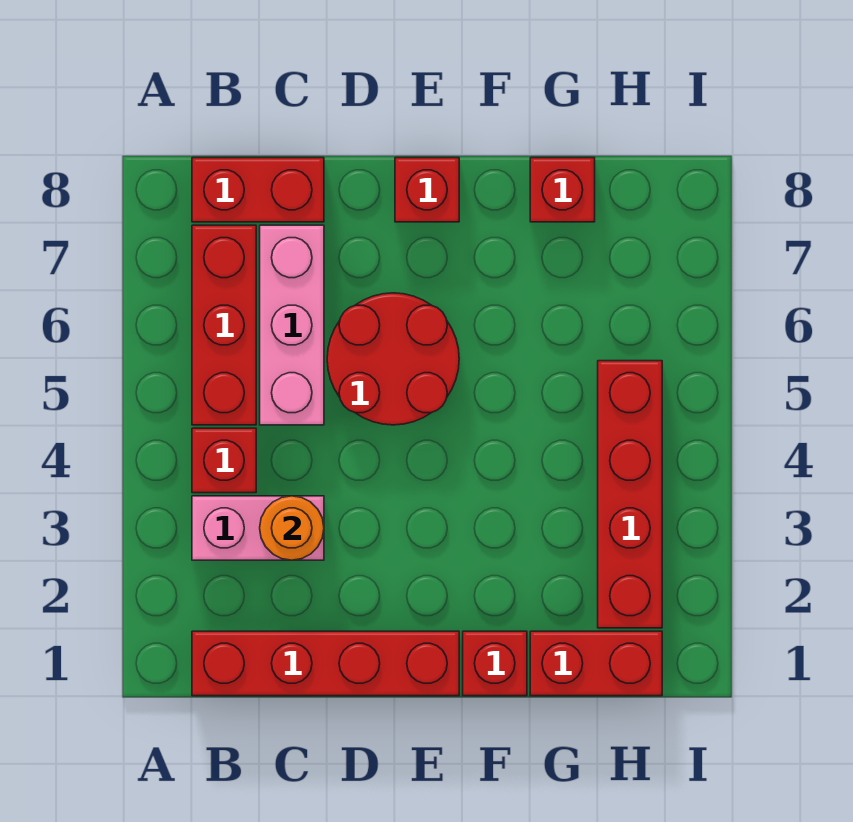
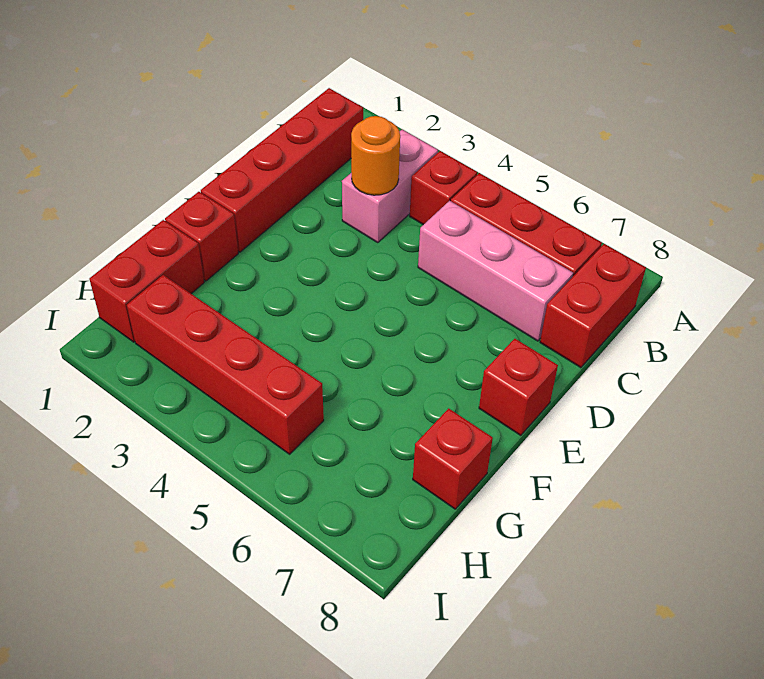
red 2x2 round brick [327,293,459,425] -> none

